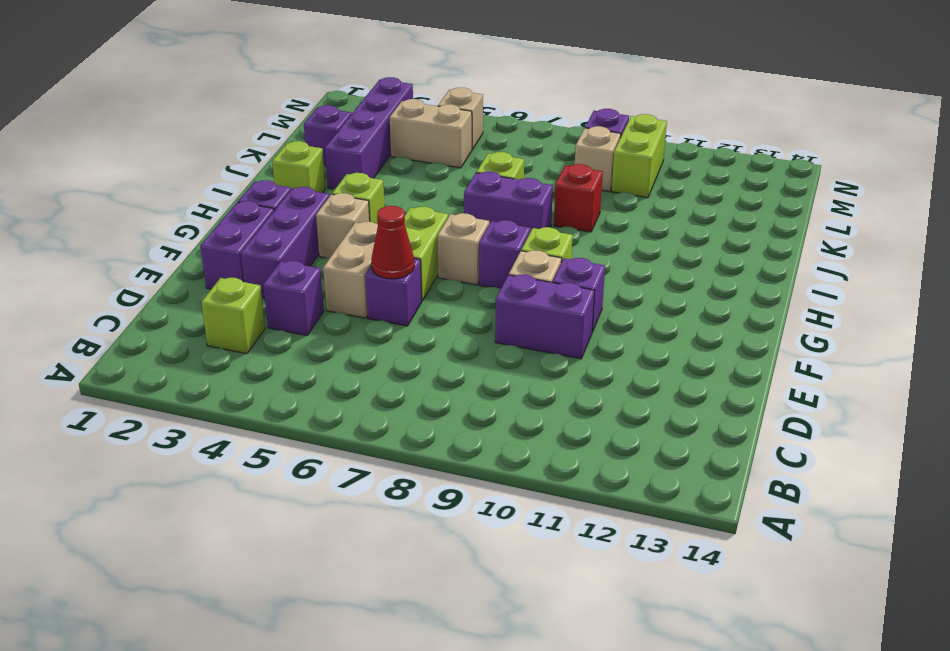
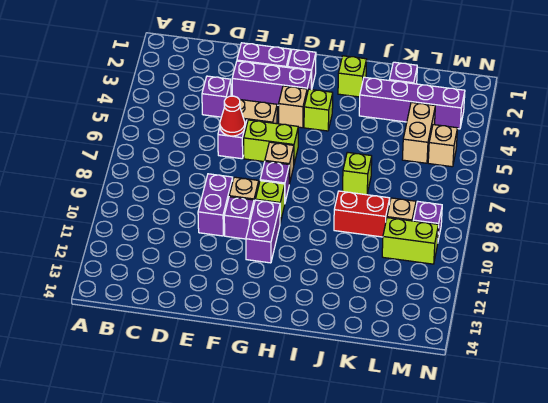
lime 1x1 brick [201,278,265,354] -> none
purple 1x2 brick [464,172,553,230] -> purple 1x2 brick moved to [246,200,280,263]
red 1x1 brick [554,164,603,232] -> red 1x2 brick [334,191,390,237]

